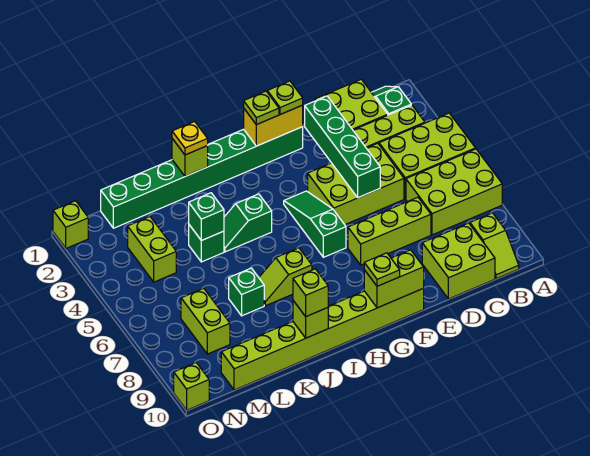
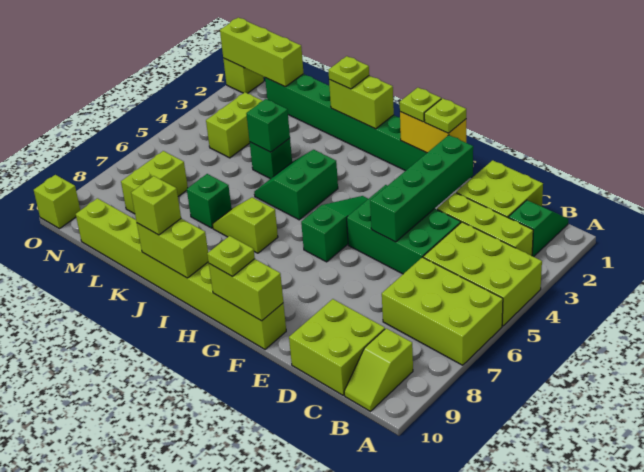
lime 2x3 brick [308,143,404,225] -> green 2x3 brick [347,185,461,274]
lime 1x3 brick [348,197,431,265] -> lime 1x3 brick moved to [220,18,304,87]
green 1x2 slope [224,194,272,252] -> green 2x2 slope [254,150,338,220]
lime 1x1 brick [172,139,208,176] -> lime 1x2 brick [329,76,394,129]
yellow 1x1 plate [172,121,208,155] -> lime 1x1 plate [328,56,369,89]
lime 1x1 brick [293,301,328,338] -> lime 1x2 brick [137,219,208,278]

